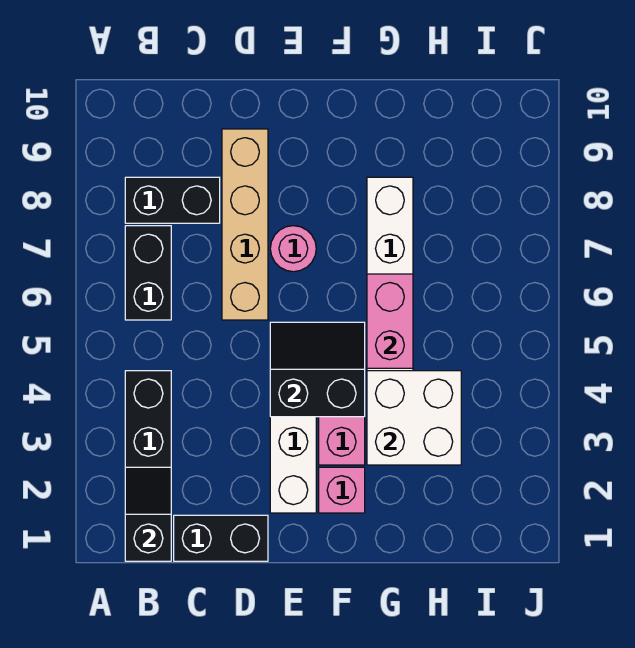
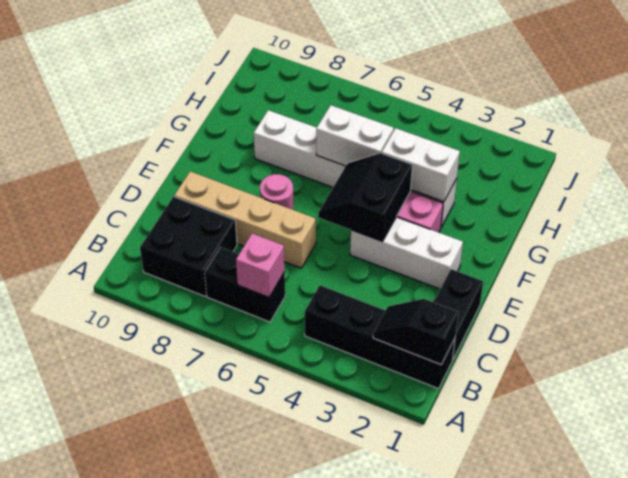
black 1x2 brick [125,177,220,223] -> black 2x2 brick [140,197,237,296]
pink 1x1 brick [319,467,365,513] -> pink 1x1 brick moved to [236,233,285,297]
white 2x2 brick [367,371,461,465] -> white 1x2 brick [382,128,460,202]
pink 1x2 brick [367,274,413,368] -> white 1x2 brick [316,105,394,166]

